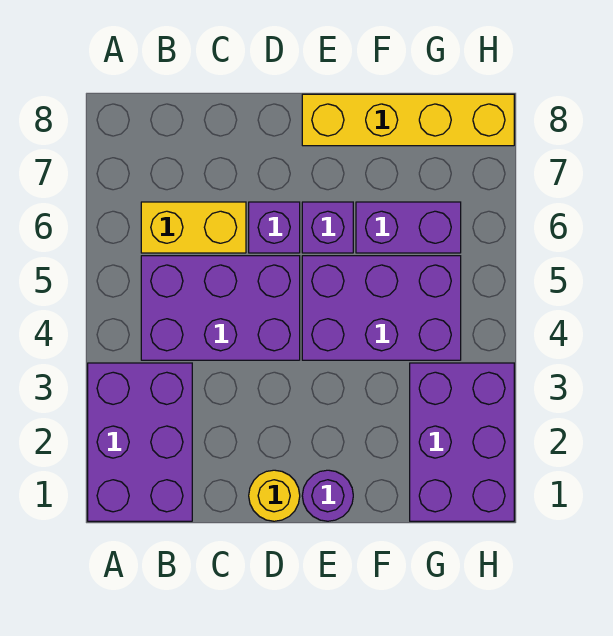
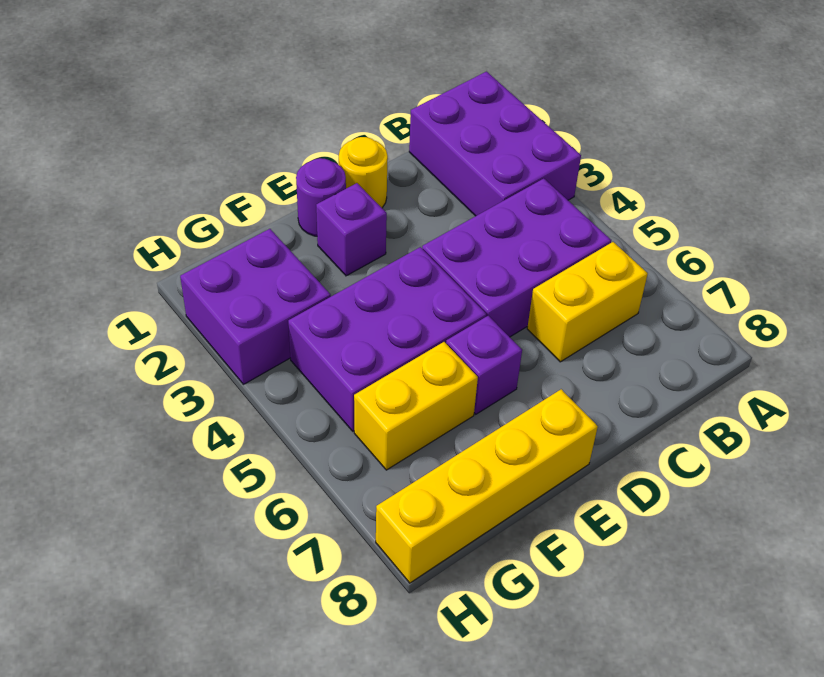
purple 1x1 brick [249,202,300,253] -> purple 1x1 brick moved to [316,183,387,276]
purple 1x2 brick [356,202,461,253] -> yellow 1x2 brick [354,342,478,470]
purple 2x3 brick [410,363,514,521] -> purple 2x2 brick [180,229,331,384]

